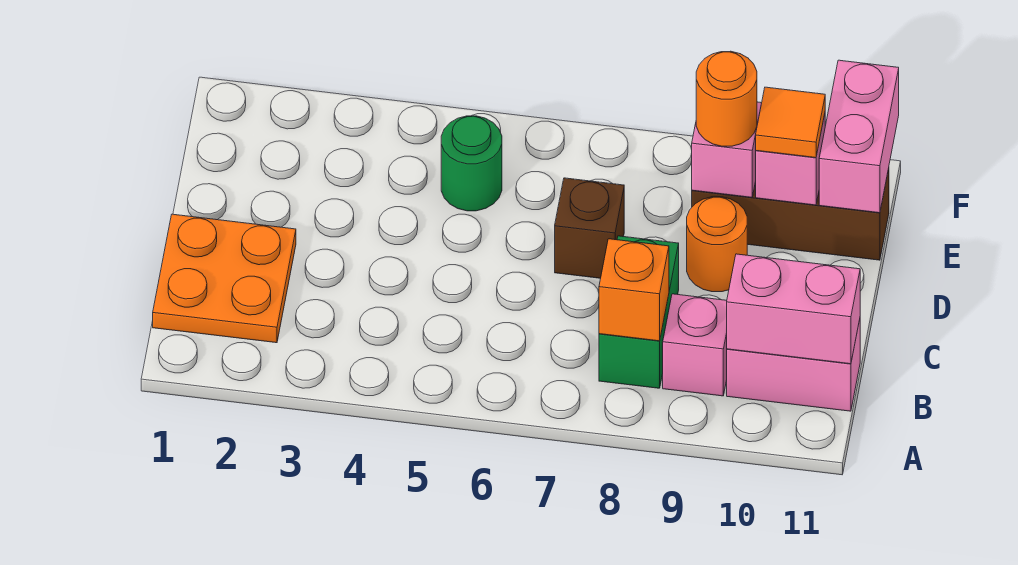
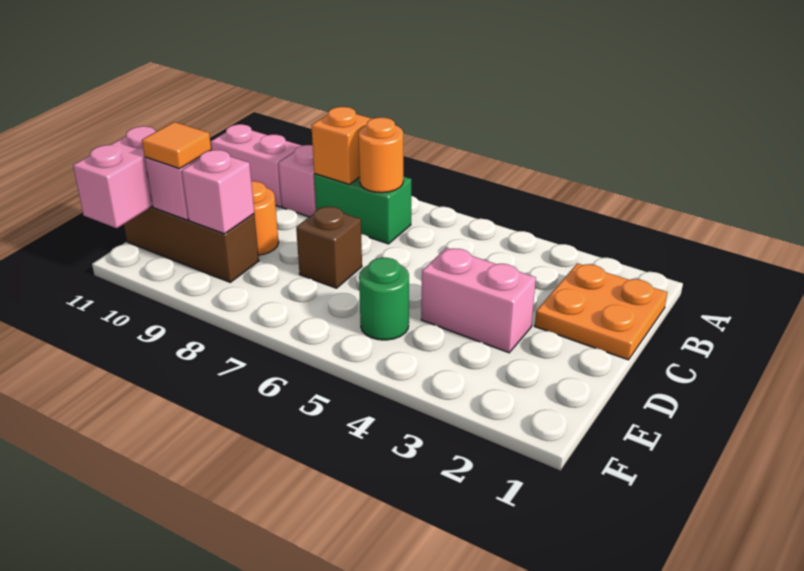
green 1x2 brick [599,236,679,388] -> green 1x2 brick turned to [314,174,411,244]
pink 1x2 brick [727,254,860,364] -> pink 1x2 brick moved to [421,248,536,353]
orange 1x1 round brick [696,51,757,146] -> orange 1x1 round brick moved to [359,118,403,193]

